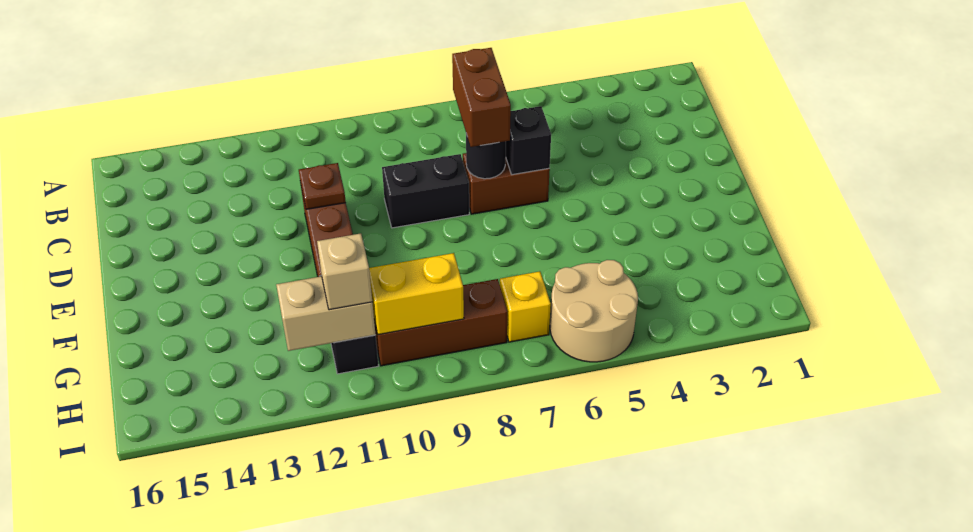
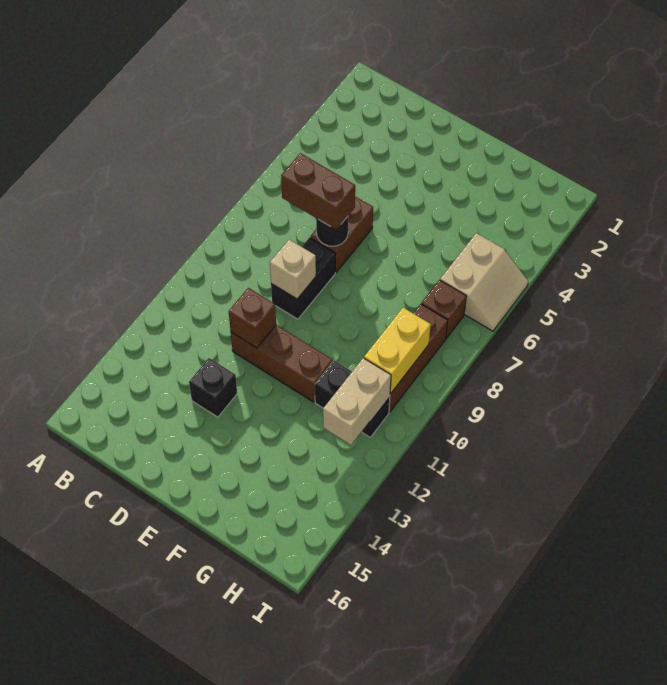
black 1x1 brick [506,106,551,175] -> black 1x1 brick moved to [189,358,237,417]
brown 1x1 plate [299,163,346,209] -> brown 1x1 brick [229,288,276,348]
tan 2x2 round brick [550,260,638,362] -> tan 2x2 slope [440,233,528,331]
yellow 1x1 brick [500,271,551,342] -> brown 1x1 brick [421,280,466,338]
tan 1x1 brick [317,233,372,310] -> tan 1x1 brick moved to [270,240,316,299]

